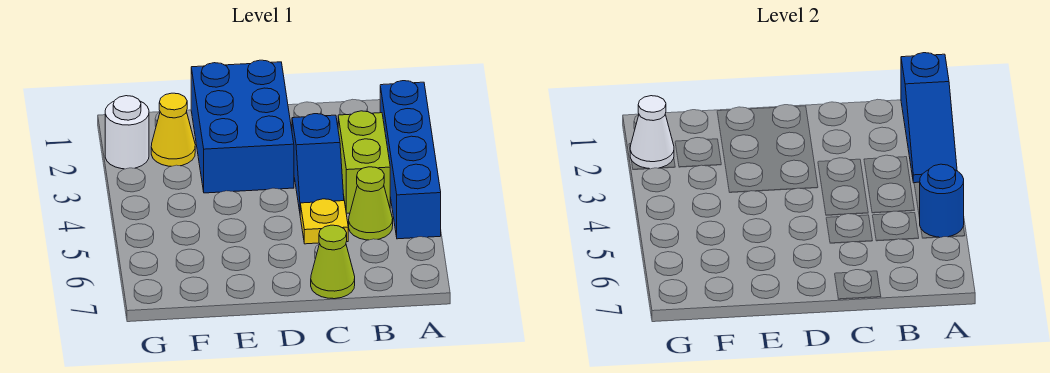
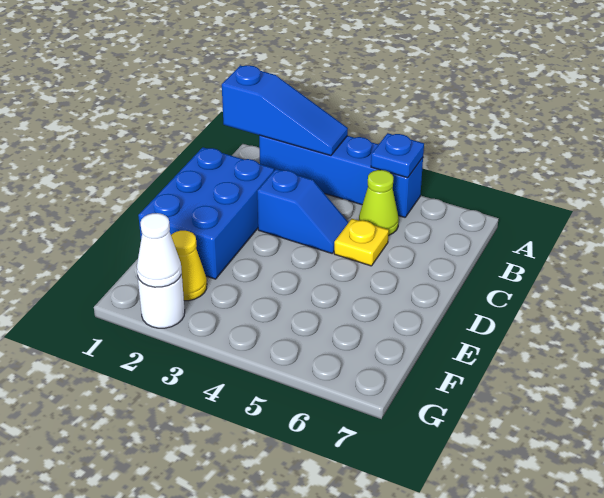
blue 1x1 round brick [920,164,964,238] -> blue 1x1 plate [371,133,424,178]
lime 1x2 brick [338,111,390,213] -> none
lime 1x1 cone [311,225,355,299] -> none
blue 2x3 brick [191,60,294,193] -> blue 2x3 brick turned to [138,147,274,279]

